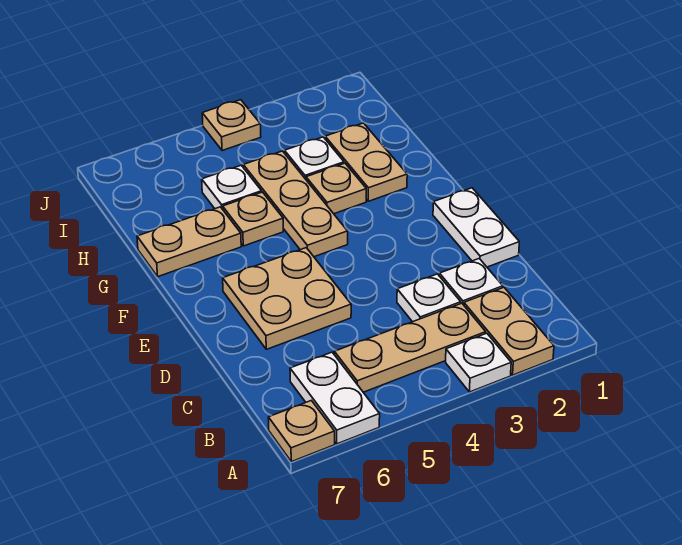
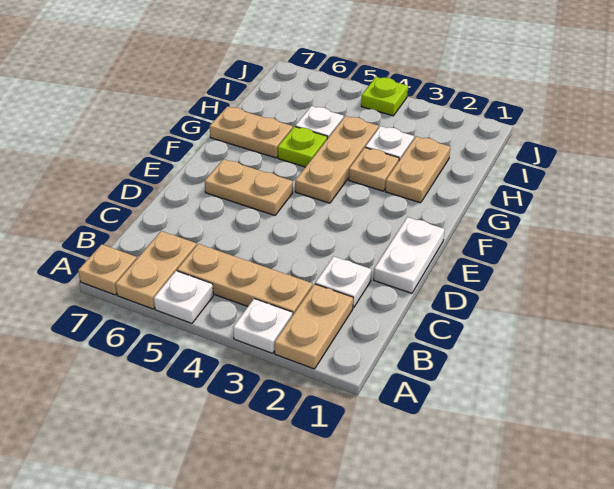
white 1x2 plate [290,352,380,444] -> tan 1x2 plate [116,231,196,309]
white 1x1 plate [397,274,461,322] -> white 1x1 plate moved to [154,271,213,323]
tan 2x2 plate [223,248,351,349] -> tan 1x2 plate [205,159,293,215]
tan 1x1 plate [223,192,283,246] -> lime 1x1 plate [278,126,327,167]
tan 1x1 plate [202,100,261,151] -> lime 1x1 plate [361,77,408,116]

